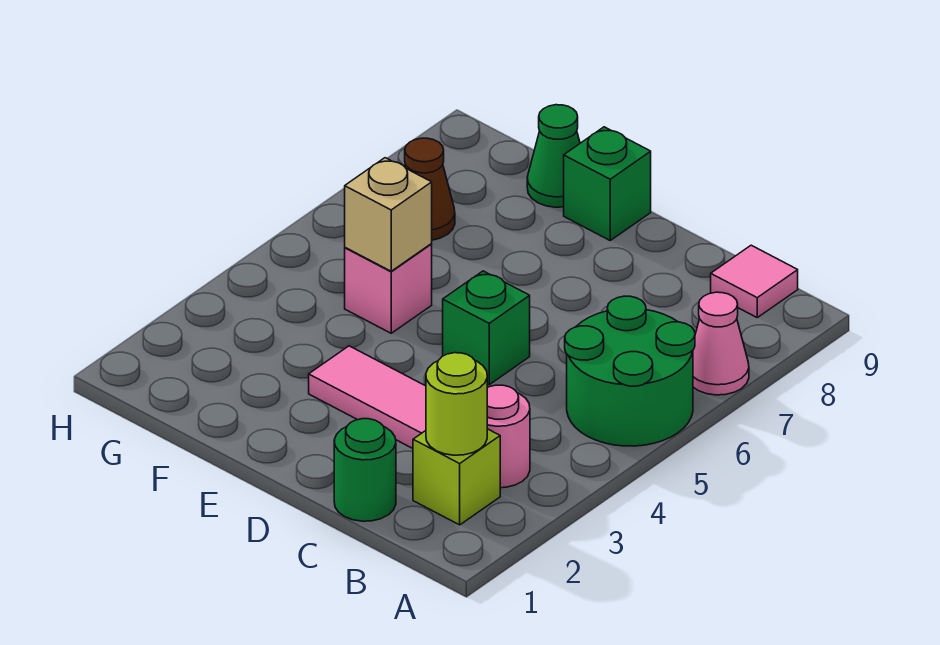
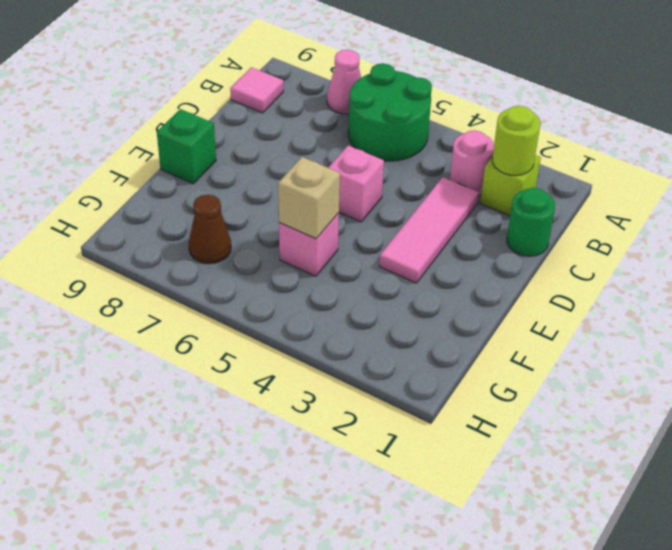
green 1x1 brick [443,271,530,385] -> pink 1x1 brick [328,146,384,222]
green 1x1 cone [527,105,580,207] -> none

